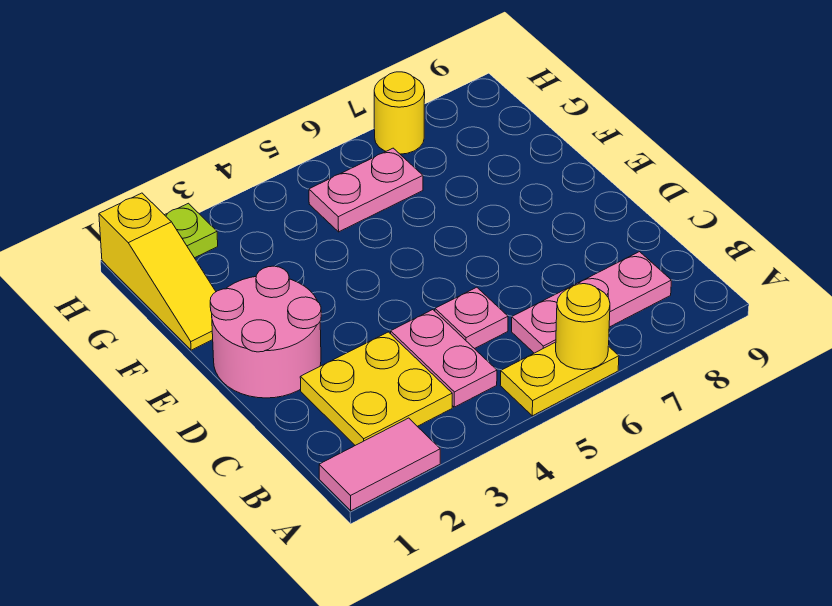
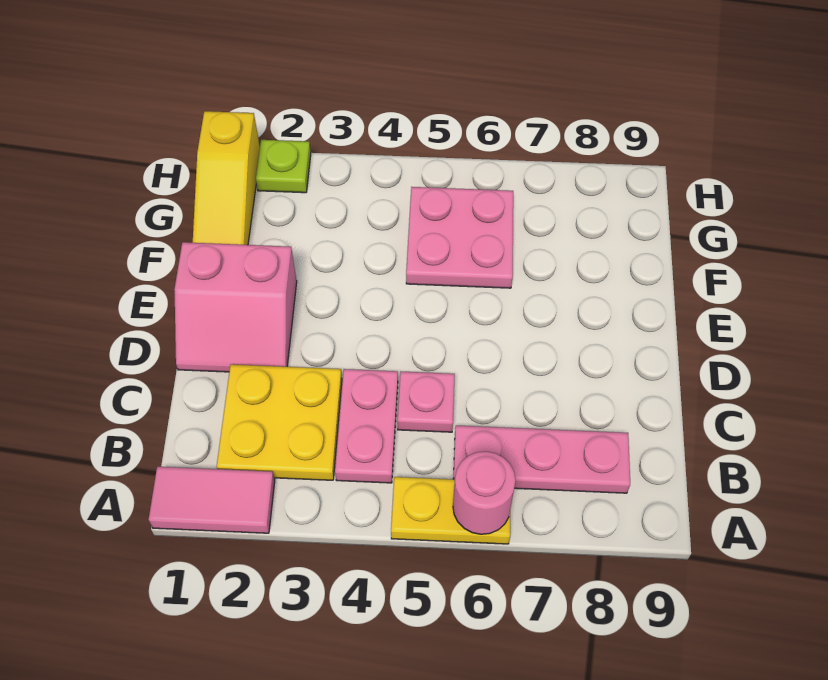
yellow 1x1 round brick [556,284,610,370] -> pink 1x1 round brick [453,451,516,534]
pink 2x2 round brick [210,266,321,398] -> pink 2x2 slope [174,242,297,372]
pink 1x2 plate [309,148,423,232] -> pink 2x2 plate [406,187,513,288]
yellow 1x1 round brick [374,72,425,154] -> none

